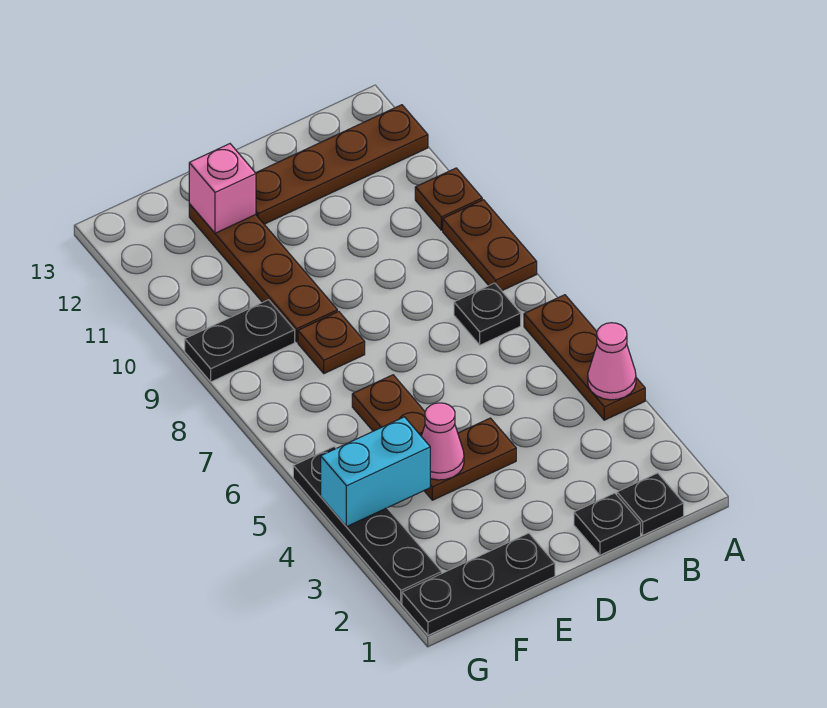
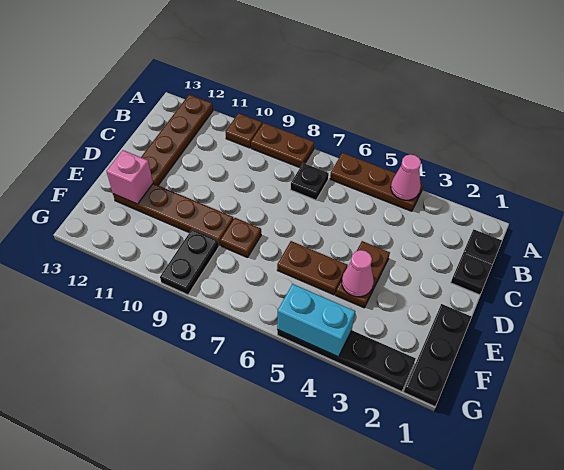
cyan 1x2 brick [321,417,430,527] -> cyan 1x2 brick turned to [277,284,355,357]

